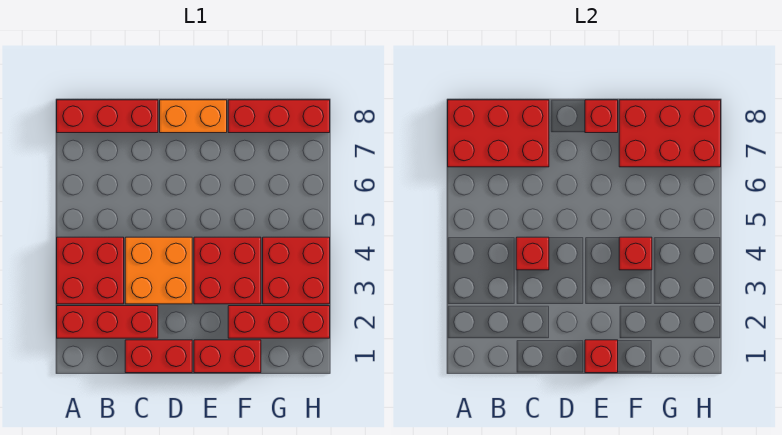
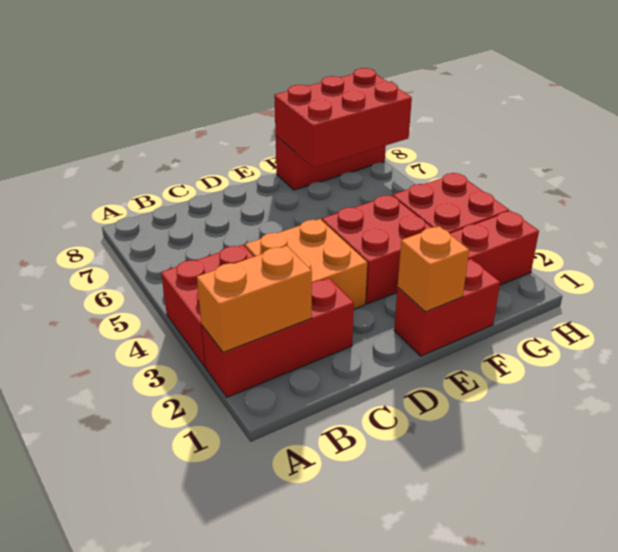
red 2x3 brick [448,100,549,167] -> none
red 1x3 brick [57,100,158,133] -> none
red 1x2 brick [125,340,192,373] -> none
red 1x1 brick [516,237,549,270] -> none
orange 1x2 brick [160,100,227,133] -> orange 1x2 brick moved to [197,246,312,352]
red 1x1 brick [585,340,618,373] -> orange 1x1 brick [398,226,469,312]
red 1x1 brick [585,100,618,133] -> none
red 1x1 brick [619,237,652,270] -> none

